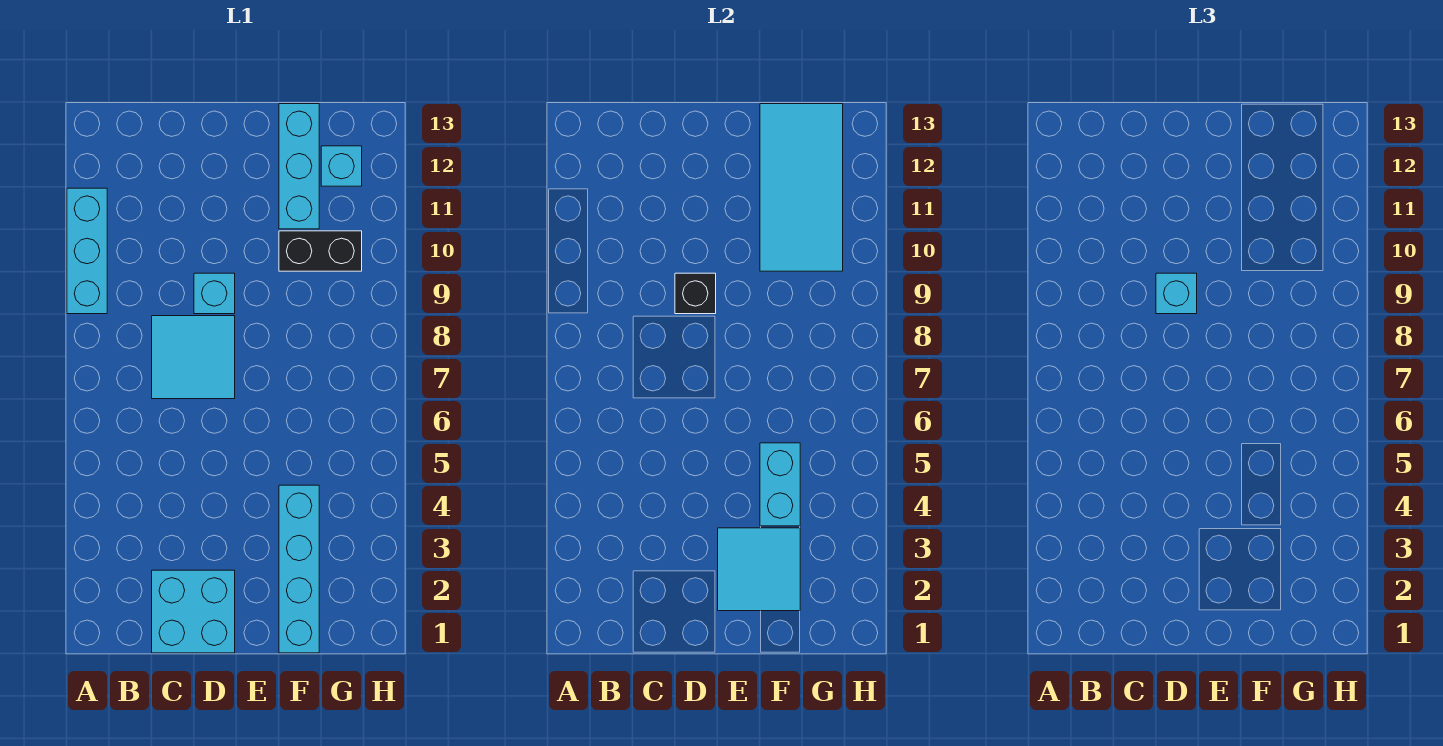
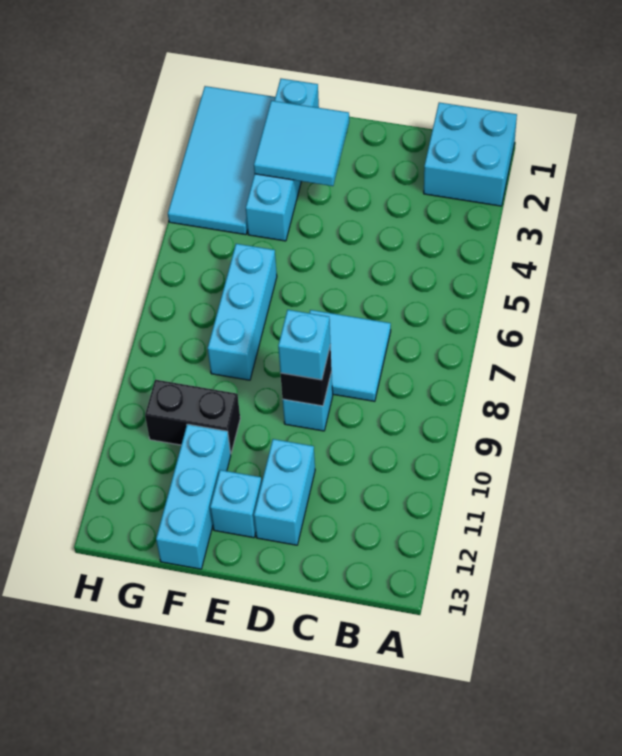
cyan 1x3 brick [67,188,107,314] -> cyan 1x3 brick moved to [208,244,277,380]
cyan 2x2 brick [152,570,235,653] -> cyan 2x2 brick moved to [424,102,517,206]
cyan 1x2 brick [760,443,800,526] -> cyan 1x2 brick moved to [254,439,315,545]
cyan 2x4 tile [760,104,843,271] -> cyan 2x4 tile moved to [168,86,275,235]
cyan 1x1 brick [321,146,362,186] -> cyan 1x1 brick moved to [210,470,262,538]

